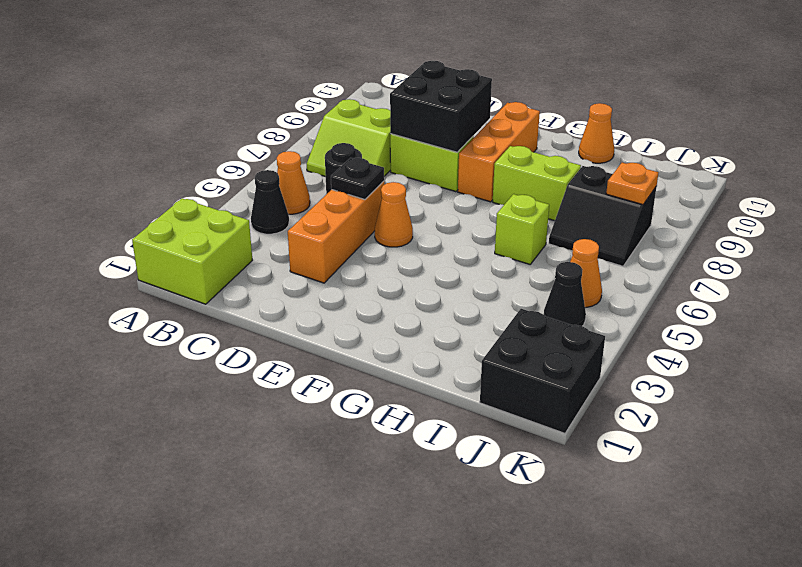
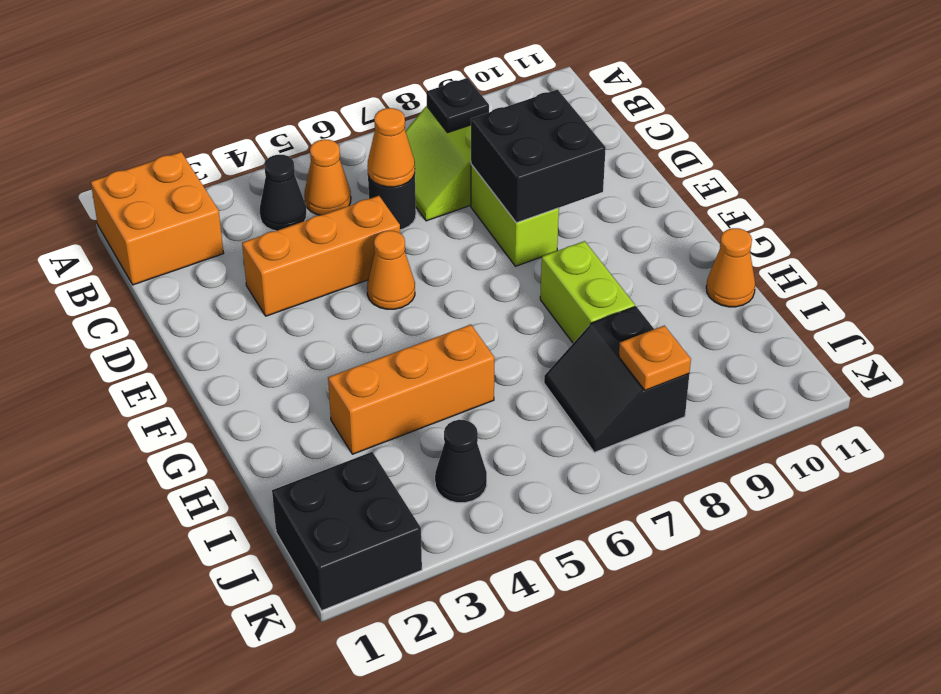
lime 2x2 brick [132,198,252,304] -> orange 2x2 brick [91,152,224,285]
black 1x1 plate [331,158,384,200] -> black 1x1 plate moved to [426,78,489,133]
orange 1x3 brick [458,102,540,202] -> orange 1x3 brick moved to [328,325,495,454]
lime 1x1 brick [495,194,549,264] -> none
orange 1x1 cone [570,239,602,308] -> orange 1x1 cone moved to [367,108,415,187]

